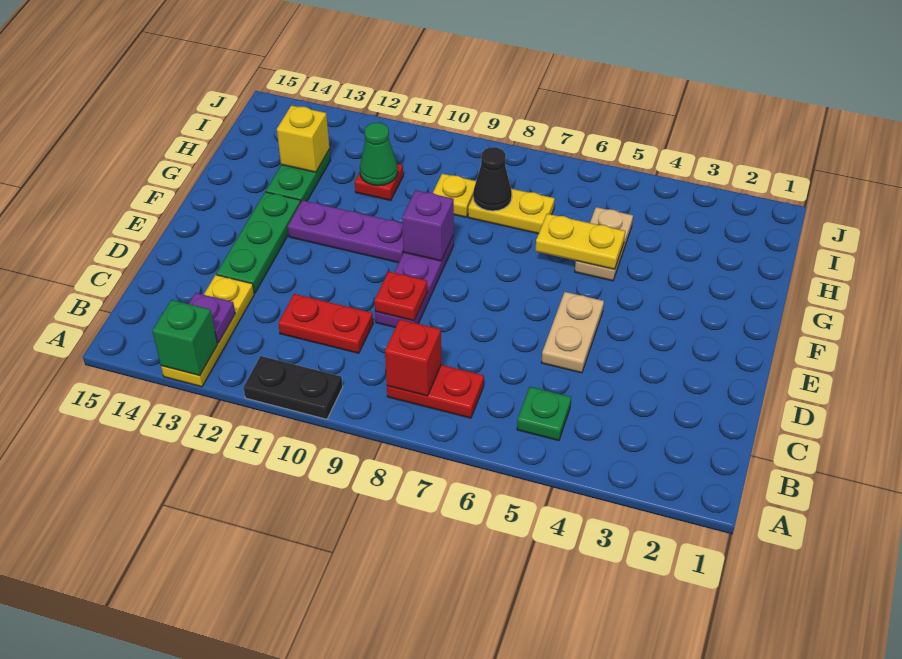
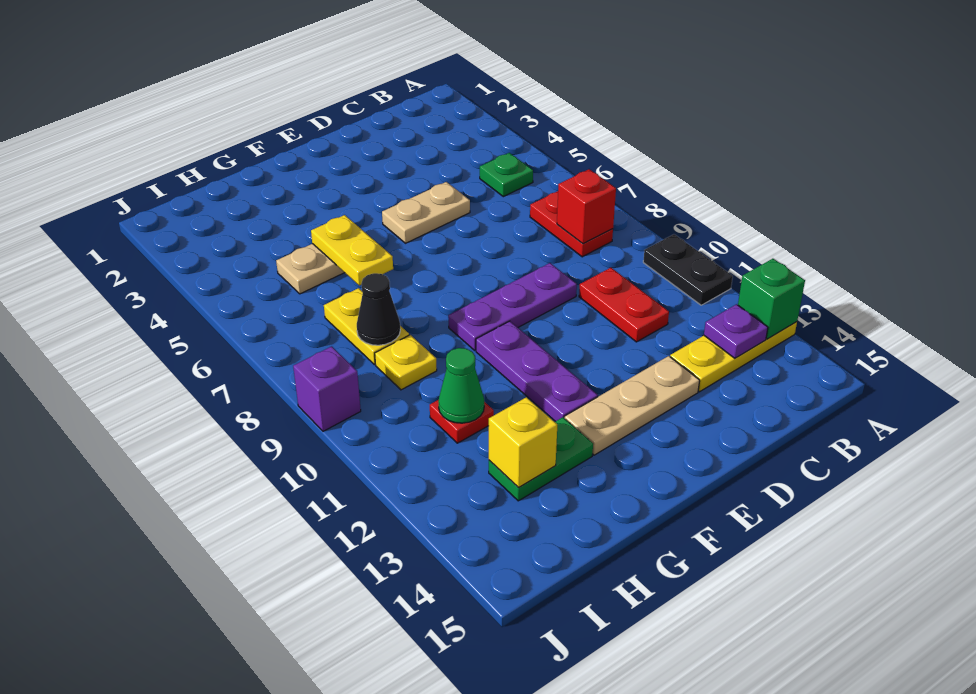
red 1x1 plate [374,271,427,321] -> none
green 1x3 plate [216,192,301,293] -> tan 1x3 plate [565,356,700,455]
purple 1x1 brick [402,190,454,261] -> purple 1x1 brick moved to [293,346,361,431]

